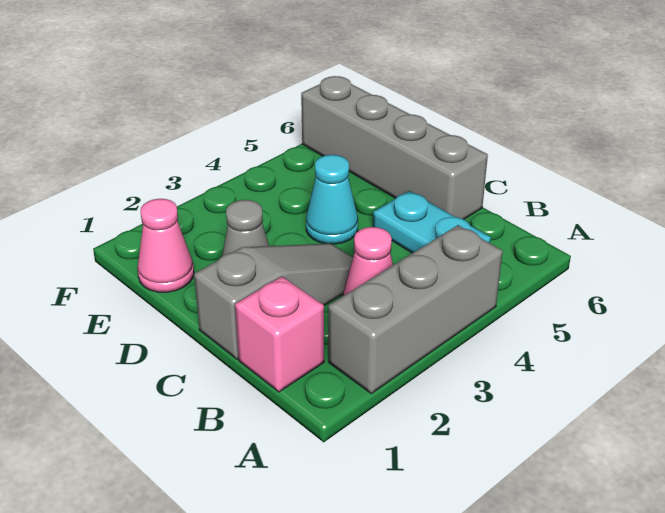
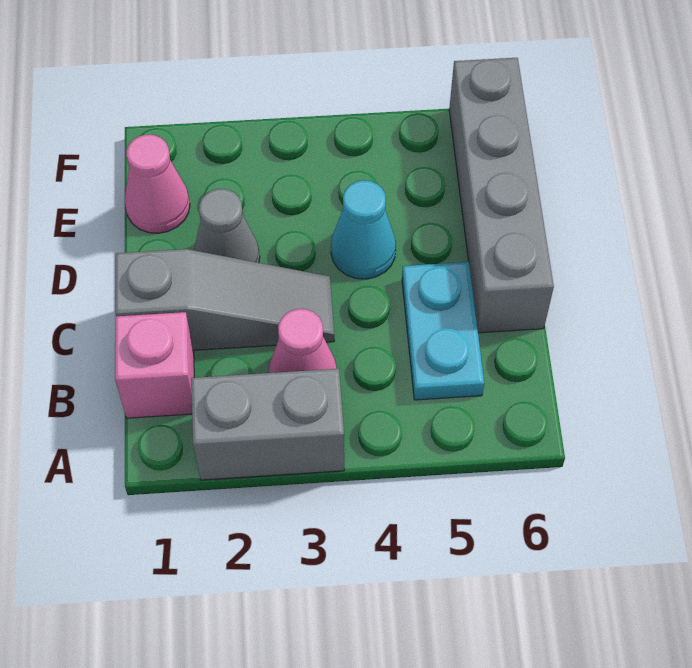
grey 1x3 brick [328,225,503,393] -> grey 1x2 brick [191,369,344,480]

